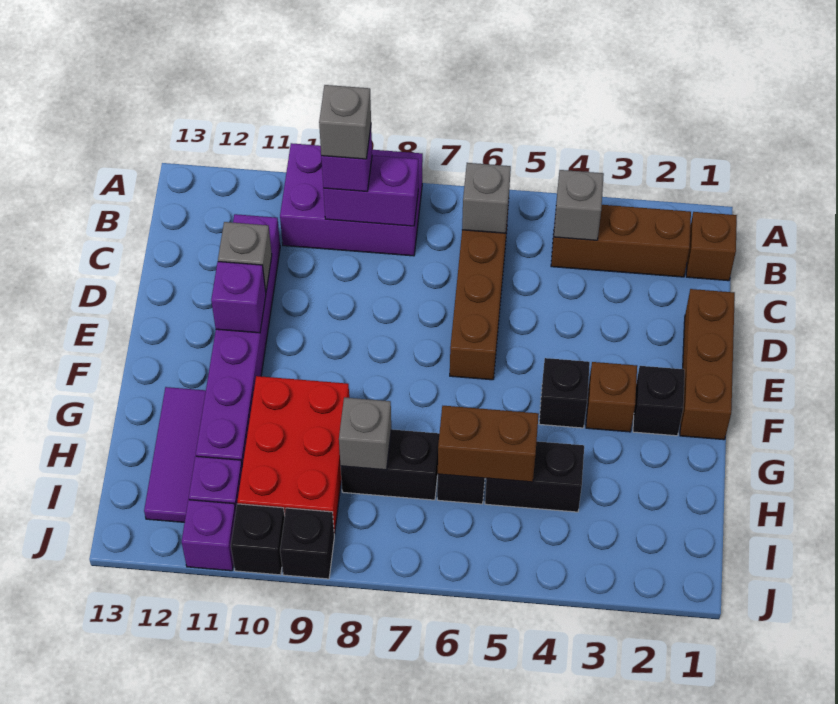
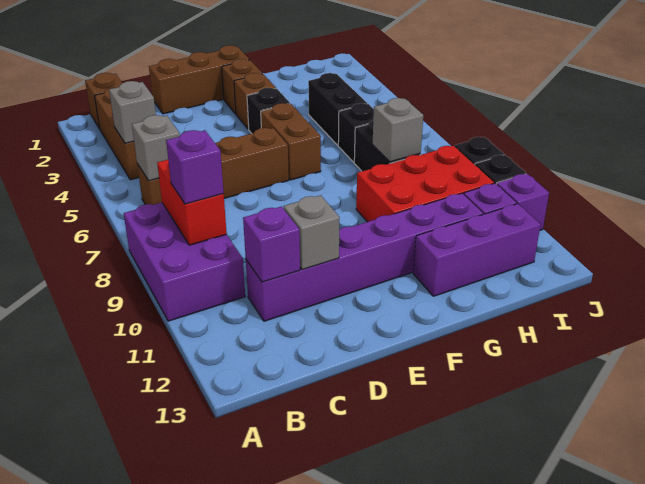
purple 1x2 brick [323,156,418,226] -> red 1x2 brick [157,160,227,245]
grey 1x1 brick [319,85,371,159] -> none
purple 1x1 brick [211,262,266,333] -> purple 1x1 brick moved to [243,207,300,282]
black 1x1 brick [633,366,685,436] -> brown 1x1 brick [222,59,262,114]
purple 1x3 tile [144,387,206,522] -> purple 1x3 brick [413,204,541,296]
brown 1x2 brick [438,406,539,482] -> brown 1x2 brick moved to [261,103,321,180]

